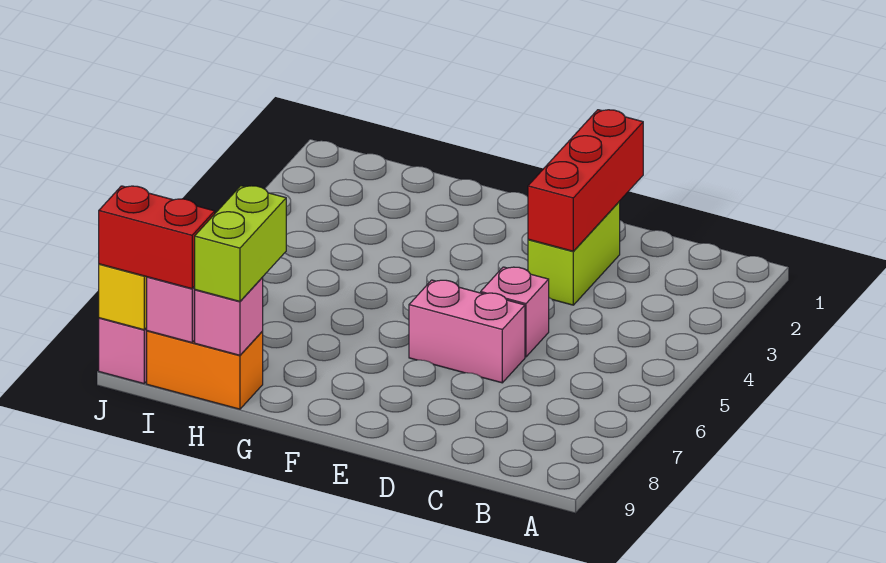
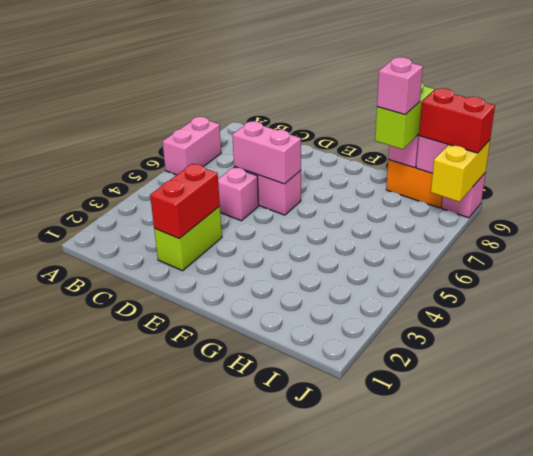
none -> pink 1x2 brick [162,117,221,175]
red 1x3 brick [528,110,643,251] -> red 1x2 brick [150,164,220,239]
none -> pink 1x2 brick [232,121,301,184]
none -> pink 1x1 brick [377,57,423,115]

